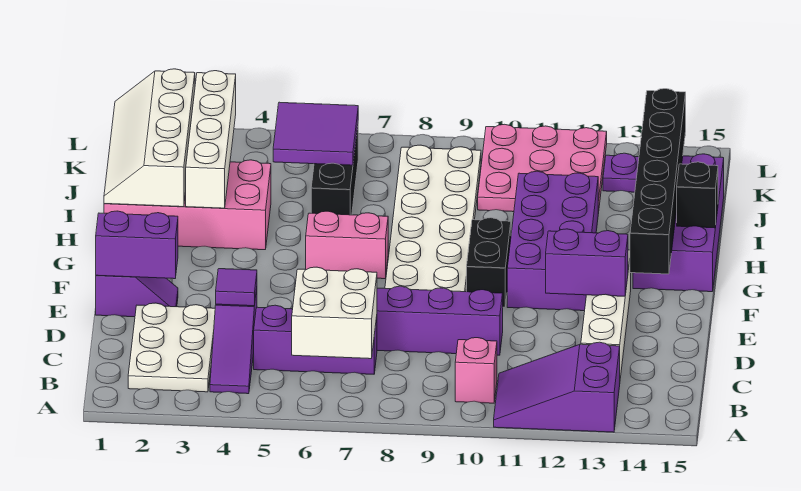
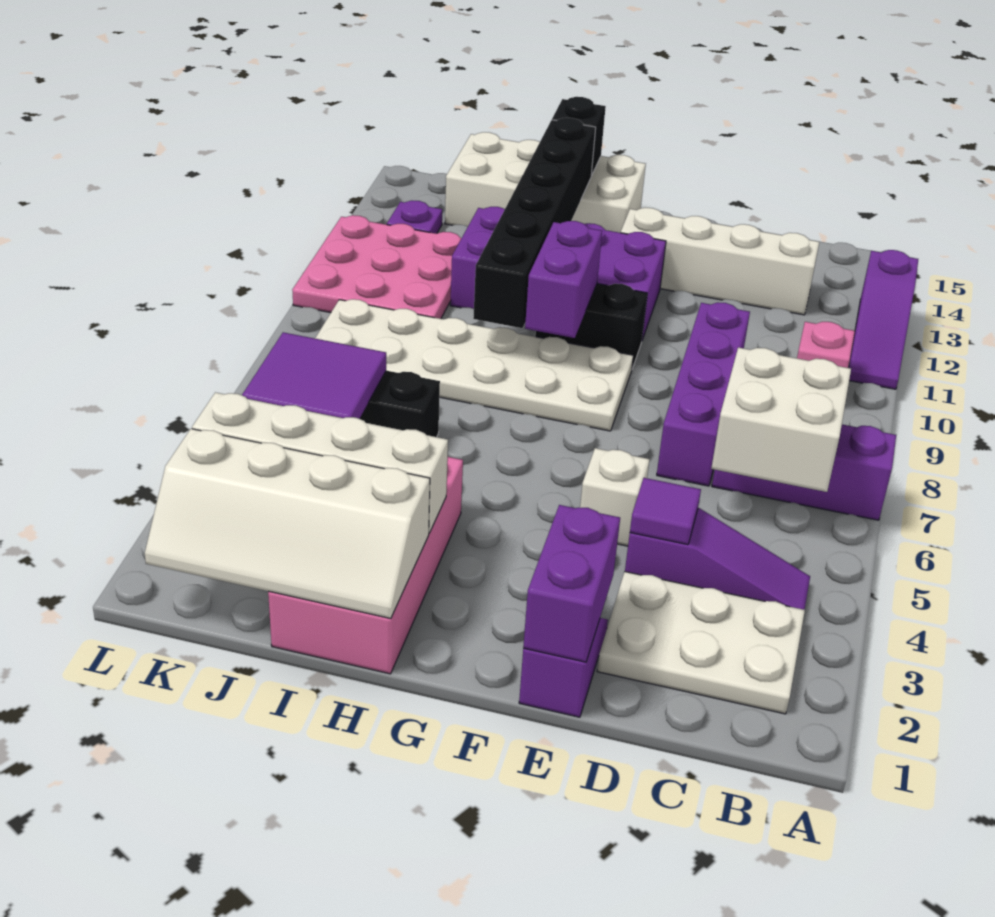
purple 2x3 slope [494,342,620,432] -> purple 1x3 slope [849,250,918,389]
purple 1x3 brick [254,305,377,374] -> purple 1x3 brick turned to [712,424,896,520]
none -> white 1x1 brick [580,448,650,546]
purple 1x2 brick [546,229,628,296] -> purple 1x2 brick moved to [525,221,602,338]
black 1x6 brick [630,89,686,274] -> black 1x6 brick turned to [473,118,596,328]
pink 1x2 brick [306,211,388,279] -> none
purple 2x4 brick [633,154,724,292] -> white 2x4 brick [445,132,646,233]

